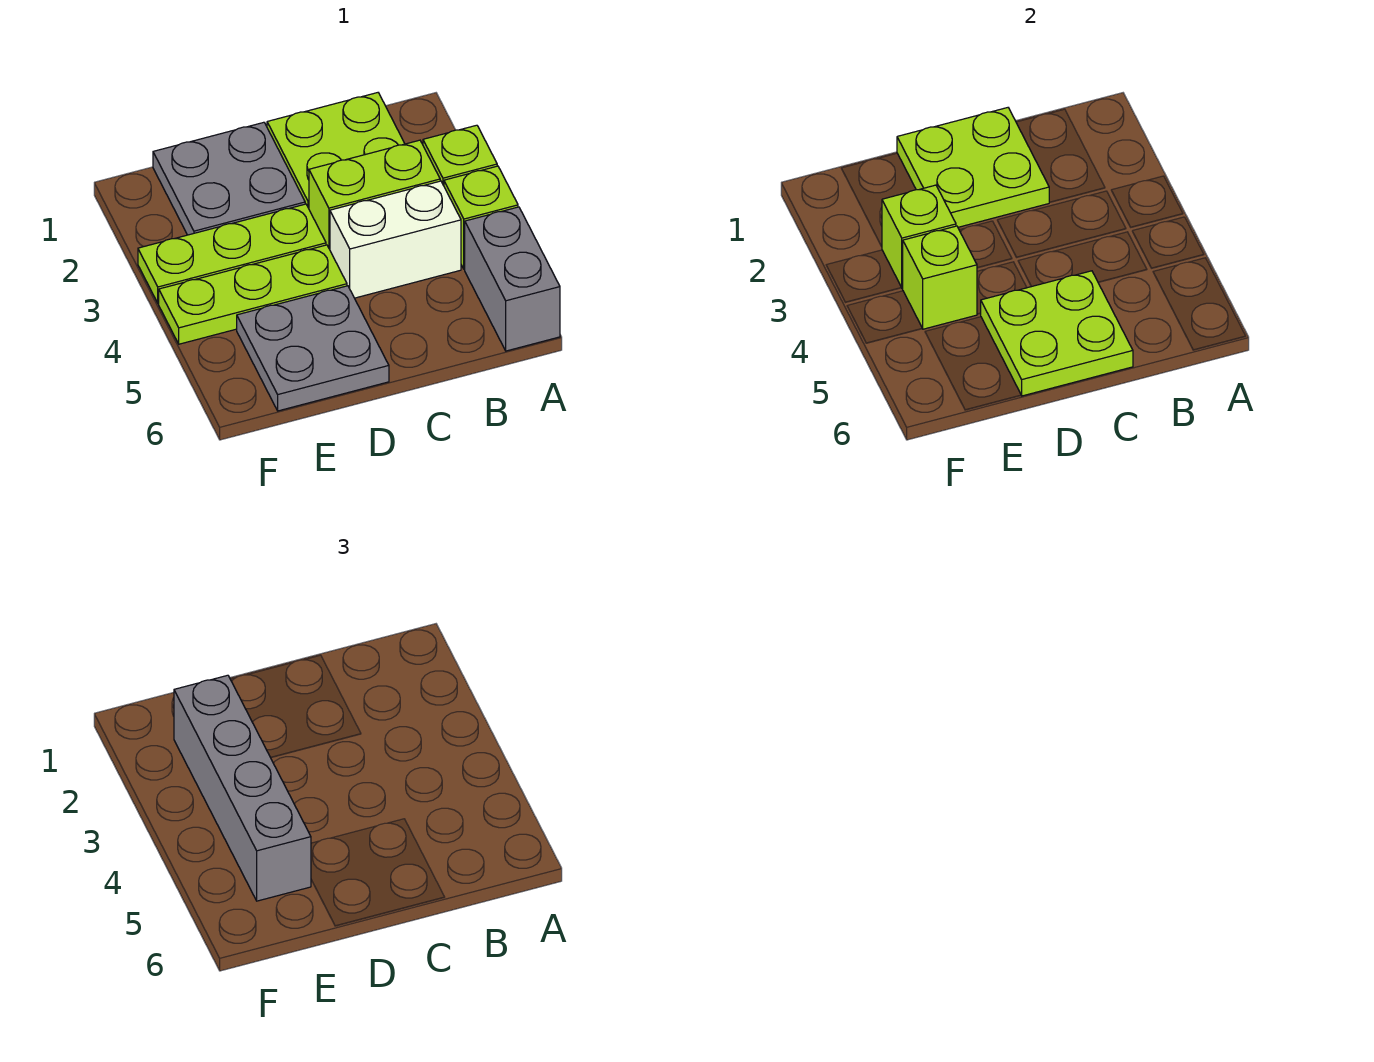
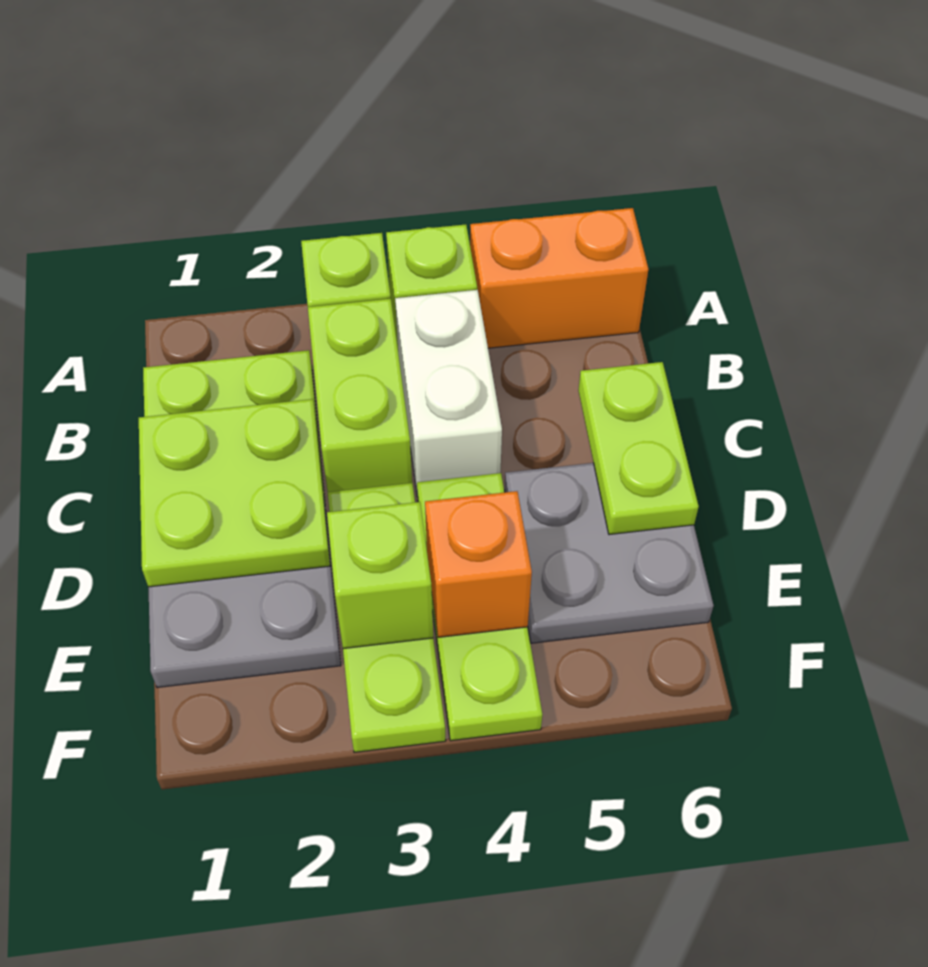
grey 1x2 brick [465,207,560,351] -> orange 1x2 brick [470,208,648,348]
lime 2x2 plate [981,271,1133,396] -> lime 1x2 plate [578,362,699,535]
grey 1x4 brick [174,675,311,901] -> none
lime 1x1 brick [903,226,977,329] -> orange 1x1 brick [425,491,532,637]

